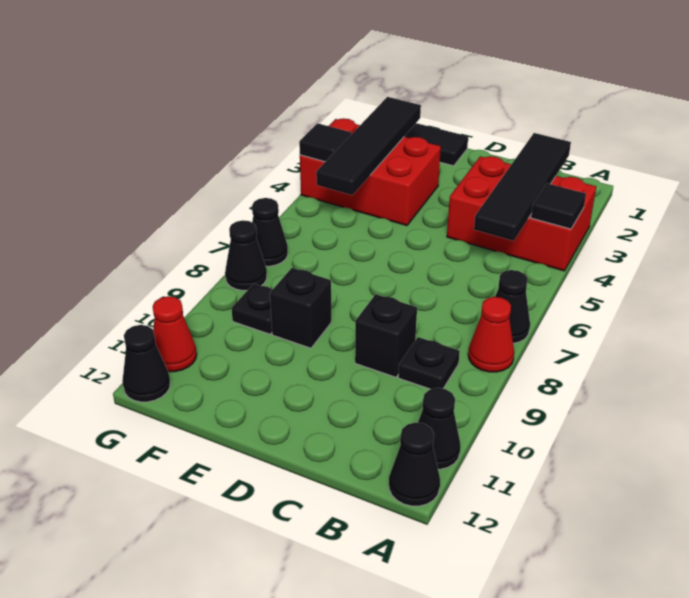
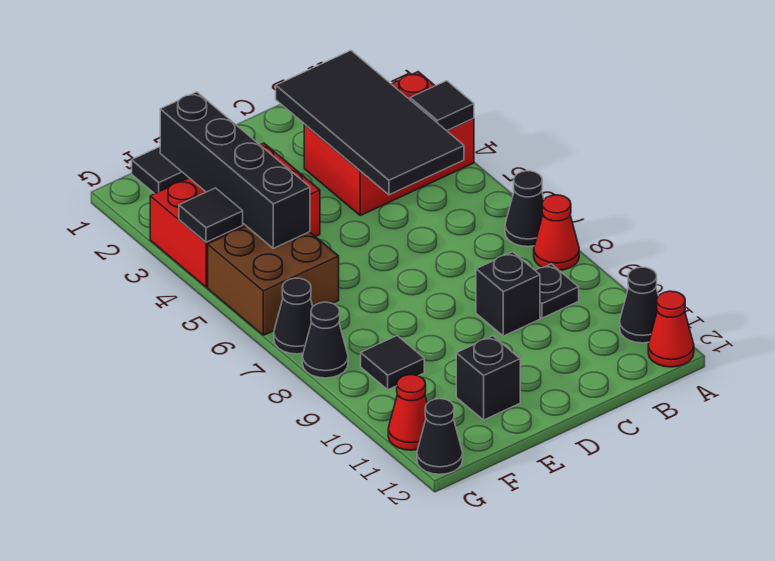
black 1x1 cone [389,422,440,506] -> red 1x1 cone [648,291,694,367]
black 1x4 tile [474,133,571,241] -> black 2x4 tile [276,51,464,195]
black 1x1 brick [270,268,331,348] -> black 1x1 brick moved to [456,336,520,420]
black 1x4 tile [316,97,421,195] -> black 1x4 brick [160,92,310,248]
none -> brown 2x2 brick [208,226,339,335]
black 1x1 plate [232,284,273,334] -> black 1x1 tile [361,336,424,390]

